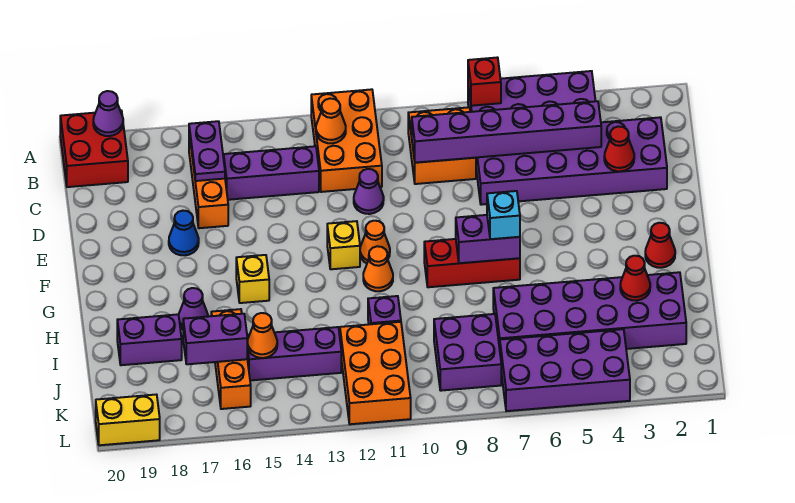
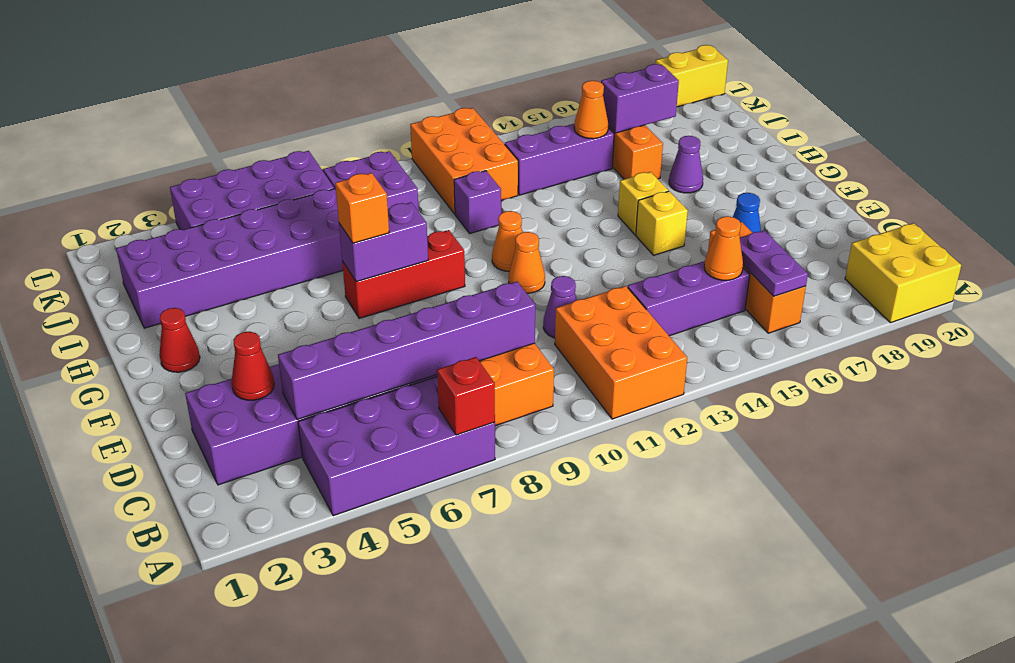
red 2x2 brick [60,111,128,187] -> yellow 2x2 brick [845,223,961,323]
purple 1x1 cone [93,91,123,136] -> none
orange 1x1 cone [316,99,346,143] -> orange 1x1 cone moved to [704,216,743,280]
yellow 1x1 brick [327,221,360,269] -> yellow 1x1 brick moved to [636,191,688,255]
cyan 1x1 brick [487,191,520,239] -> orange 1x1 brick [335,173,389,243]
red 1x1 cone [620,256,650,301] -> none
purple 1x2 brick [117,314,182,365] -> none

